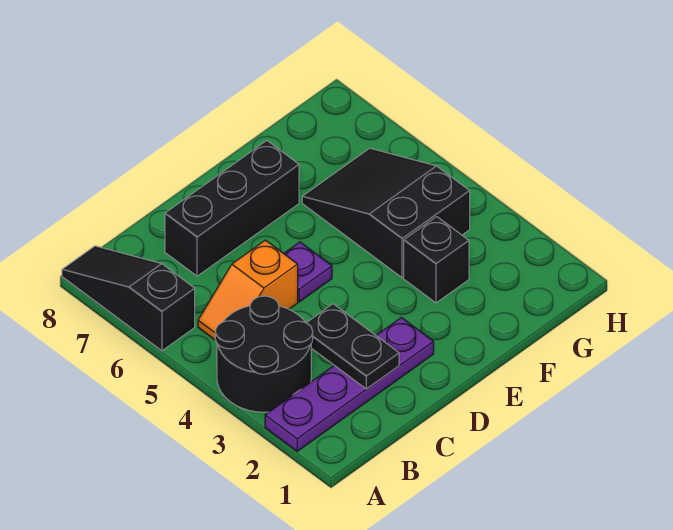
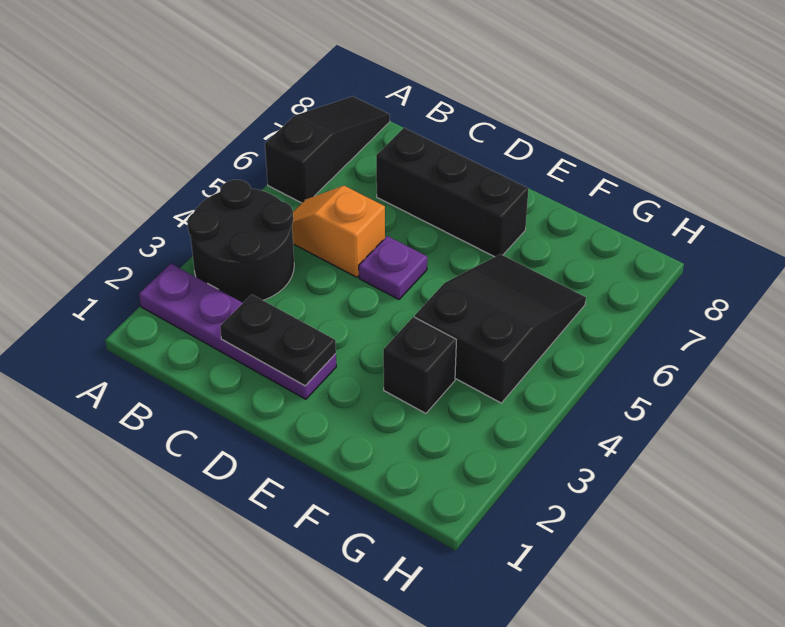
black 1x2 plate [307,304,399,389] -> black 1x2 plate turned to [220,294,336,386]

